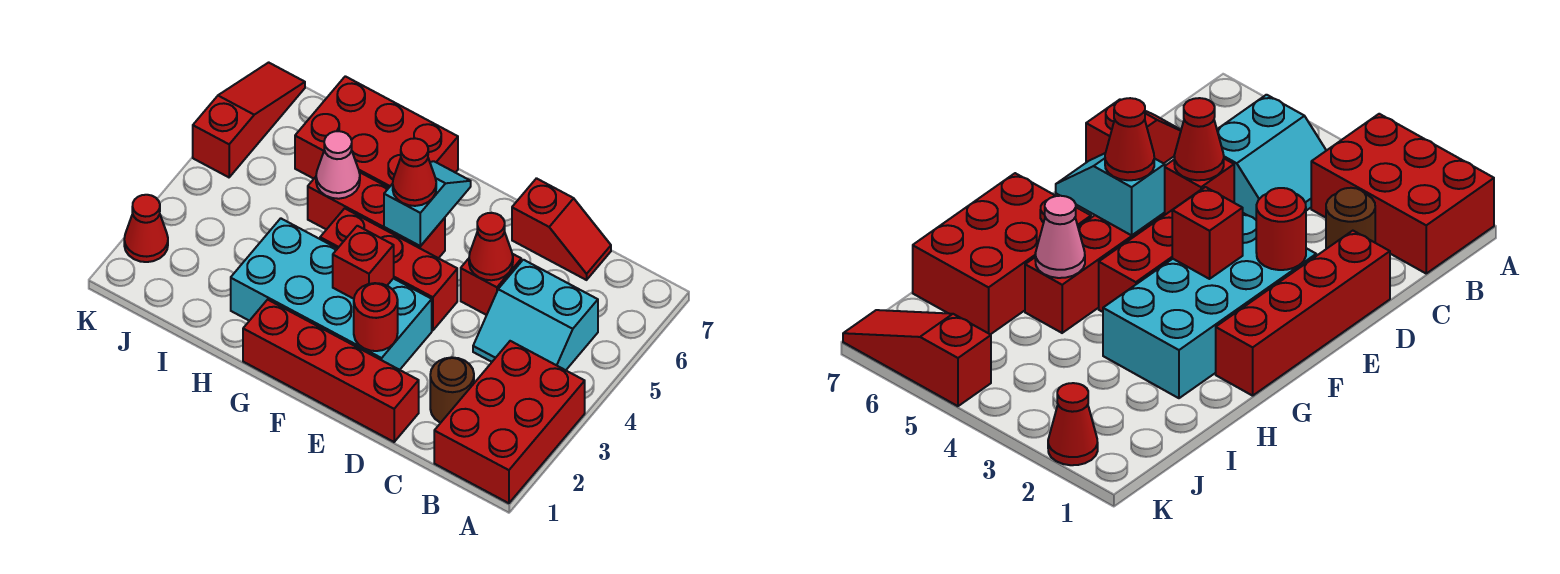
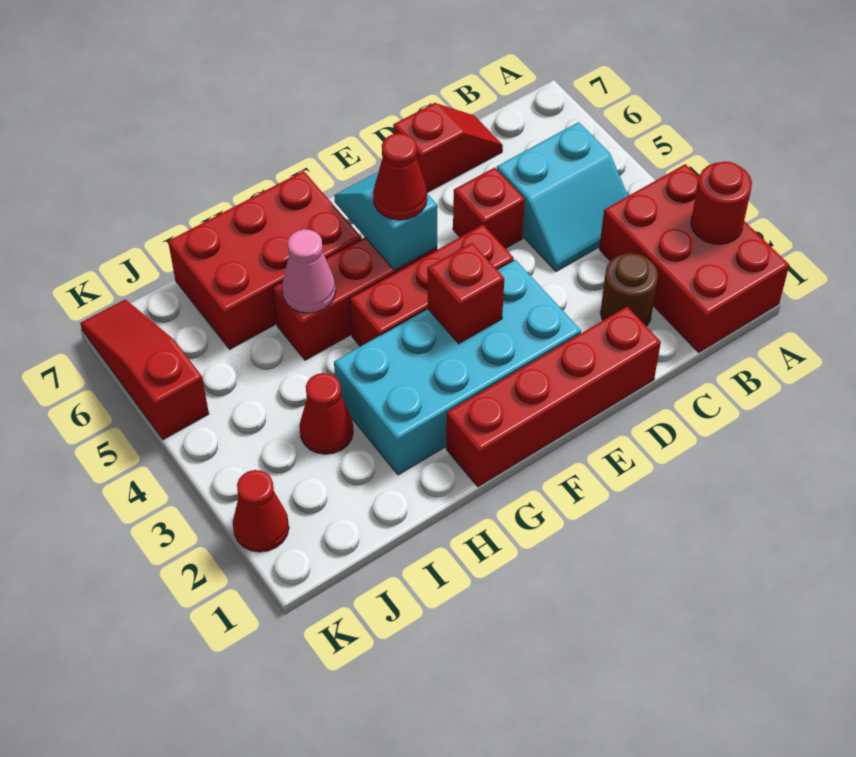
red 1x1 cone [469,213,513,280] -> red 1x1 cone moved to [299,373,353,454]
red 1x1 round brick [354,283,398,351] -> red 1x1 round brick moved to [691,162,752,244]

